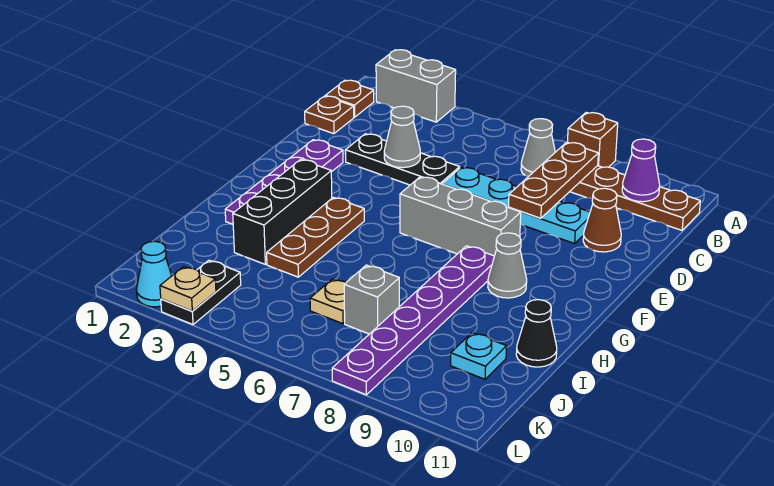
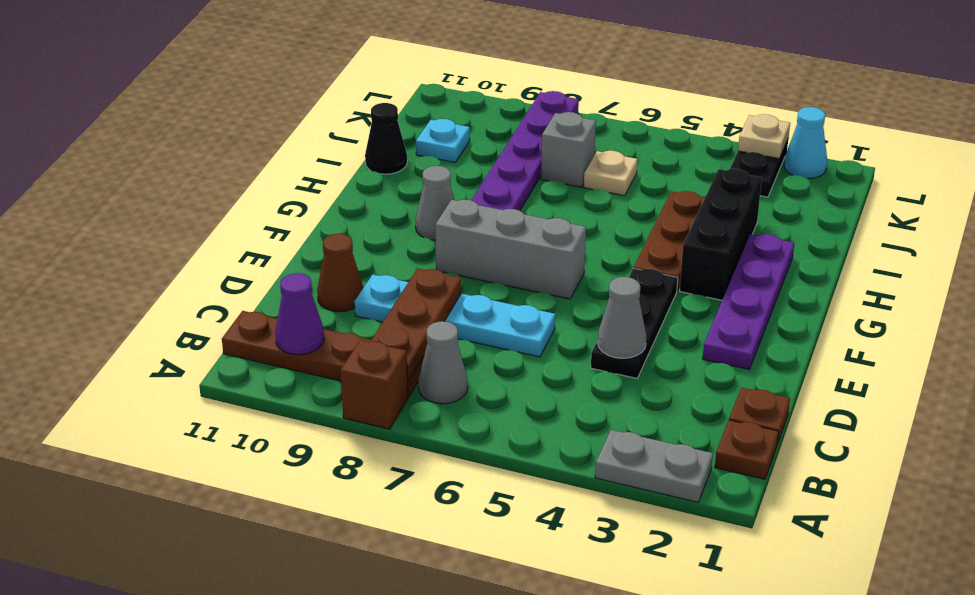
grey 1x2 brick [376,50,456,122] -> grey 1x2 plate [595,430,713,502]
black 1x3 plate [345,134,460,185] -> black 1x3 plate turned to [591,268,678,378]

